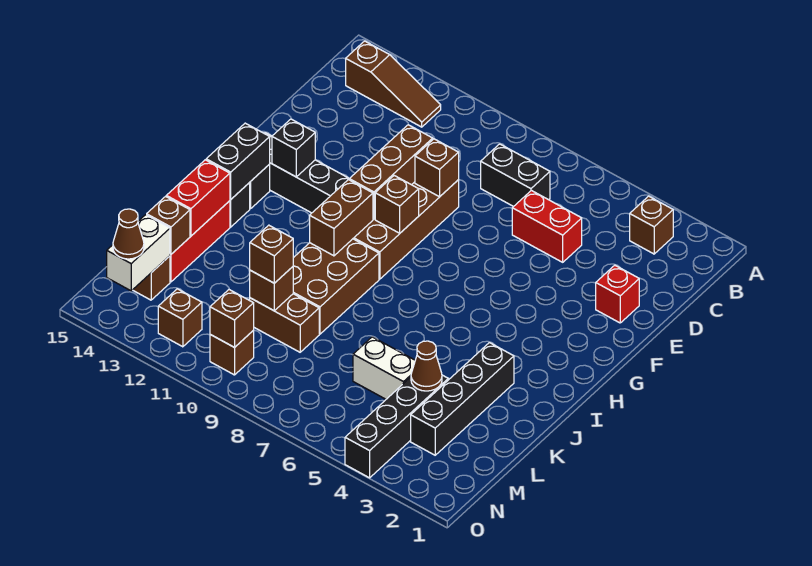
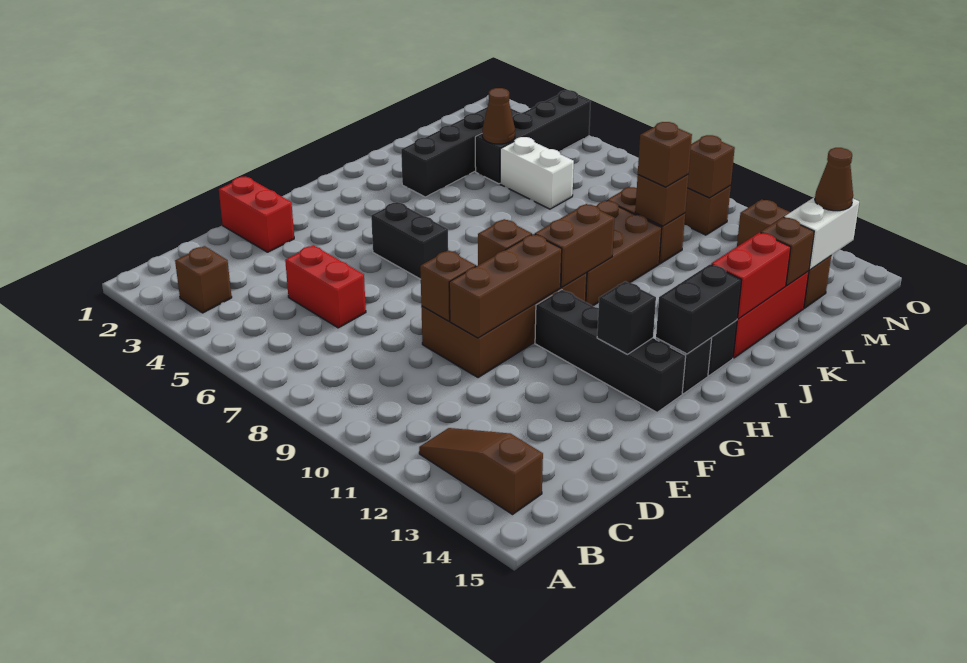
black 1x2 brick [481,144,550,207] -> black 1x2 brick moved to [371,202,448,279]
red 1x1 brick [596,265,639,323] -> red 1x2 brick [219,177,294,252]

